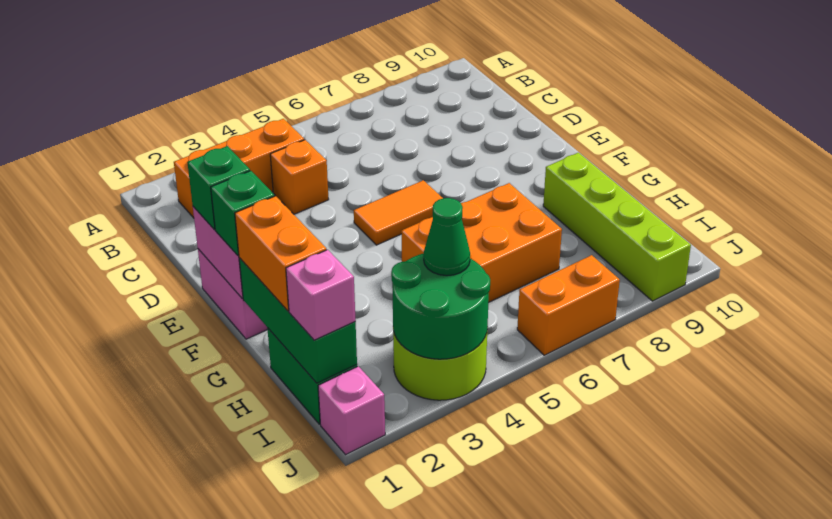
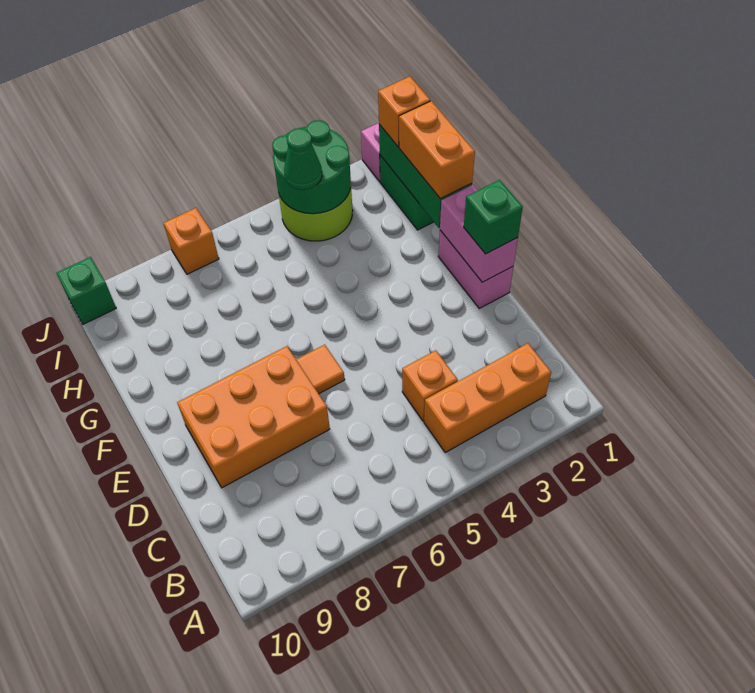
orange 1x2 tile [354,180,443,245] -> orange 1x1 tile [296,345,345,394]
green 1x1 brick [211,171,275,256] -> green 1x1 brick moved to [57,257,116,324]
orange 2x3 brick [401,183,562,303] -> orange 2x3 brick moved to [177,346,330,488]
lime 1x4 brick [543,153,691,301] -> none
pink 1x1 brick [286,250,356,340] -> orange 1x1 brick [378,77,430,147]
orange 1x2 brick [517,255,620,355] -> orange 1x1 brick [163,208,219,274]

